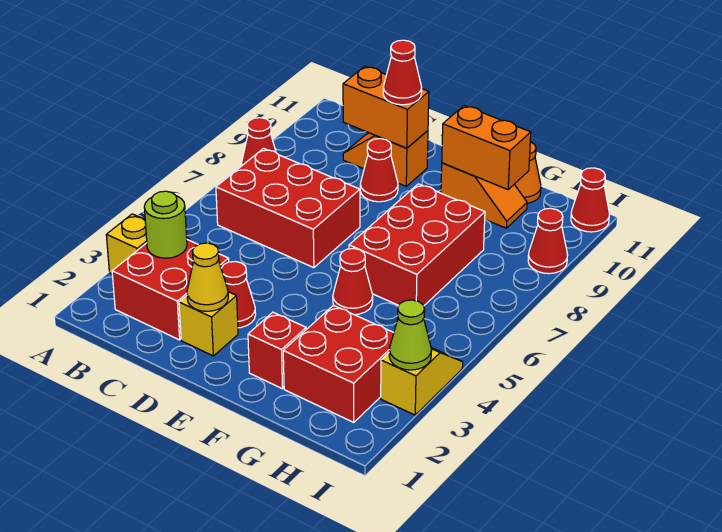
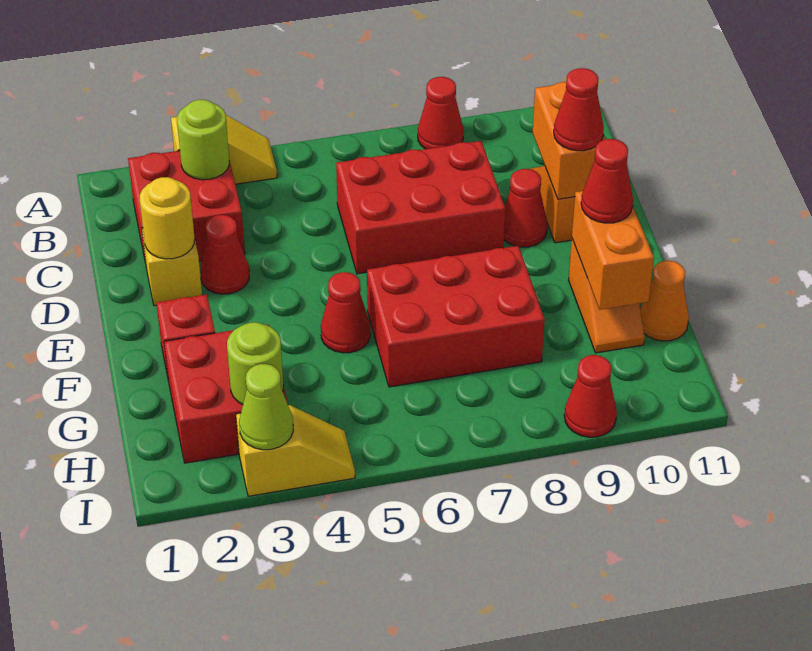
red 2x3 brick [216,149,360,268] -> red 2x3 brick turned to [336,141,505,274]
yellow 1x1 cone [187,243,228,311] -> yellow 1x1 round brick [140,177,195,259]
none -> lime 1x1 round brick [227,322,283,404]
red 1x1 cone [571,168,609,232] -> red 1x1 cone moved to [581,139,633,223]

